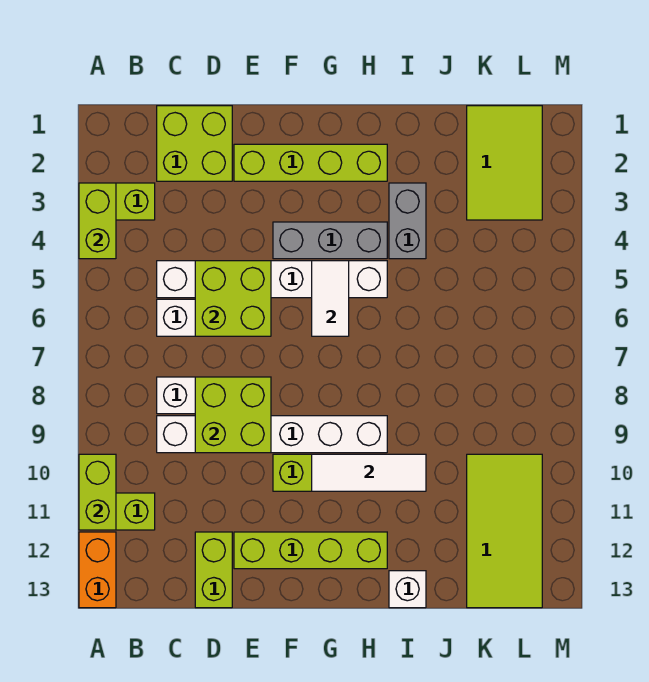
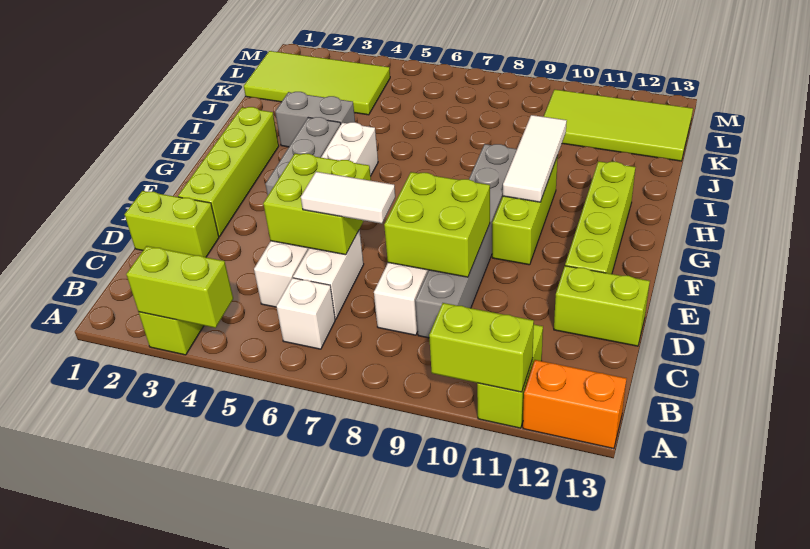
lime 2x2 brick [157,106,232,181] -> lime 1x2 brick [125,191,219,257]
white 1x6 brick [157,416,387,453] -> grey 1x6 brick [415,144,517,338]
white 1x2 tile [312,261,349,336] -> white 1x2 tile moved to [301,172,395,224]
white 1x1 brick [389,571,426,608] -> white 1x1 brick moved to [276,278,335,349]
lime 2x3 tile [467,106,542,220] -> lime 2x4 tile [244,51,390,115]

